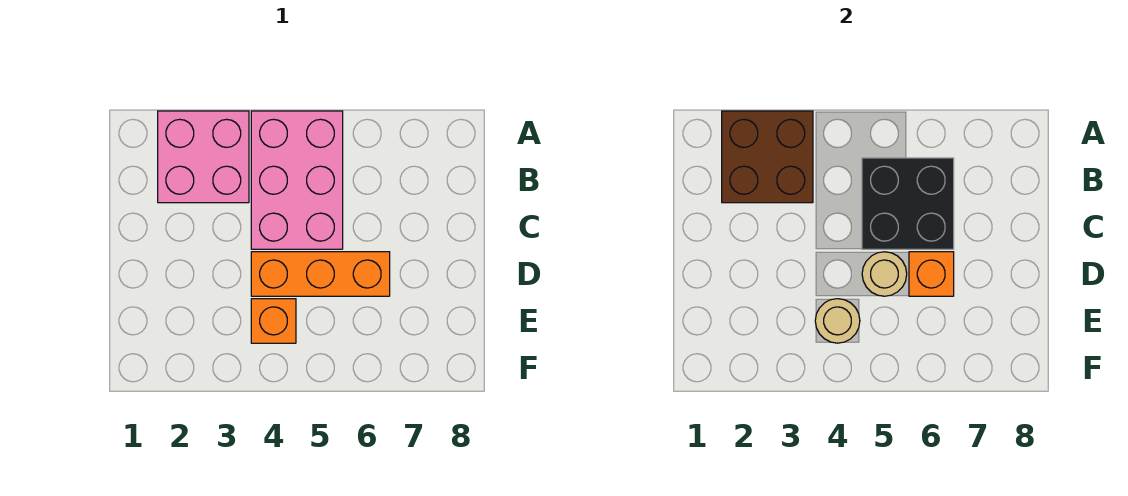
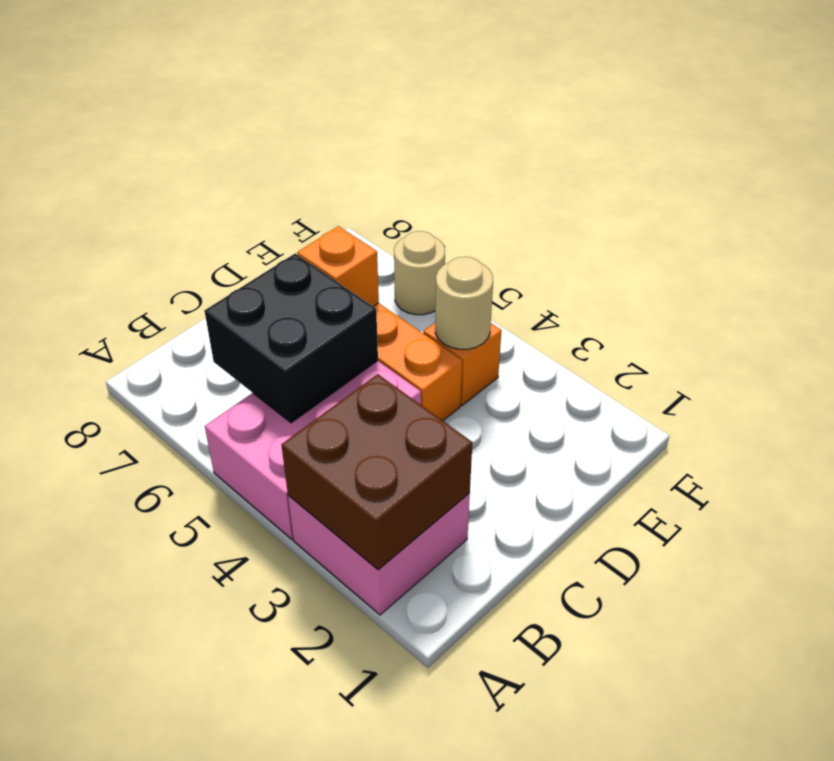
tan 1x1 round brick [862,252,907,296] -> tan 1x1 round brick moved to [394,231,445,315]

